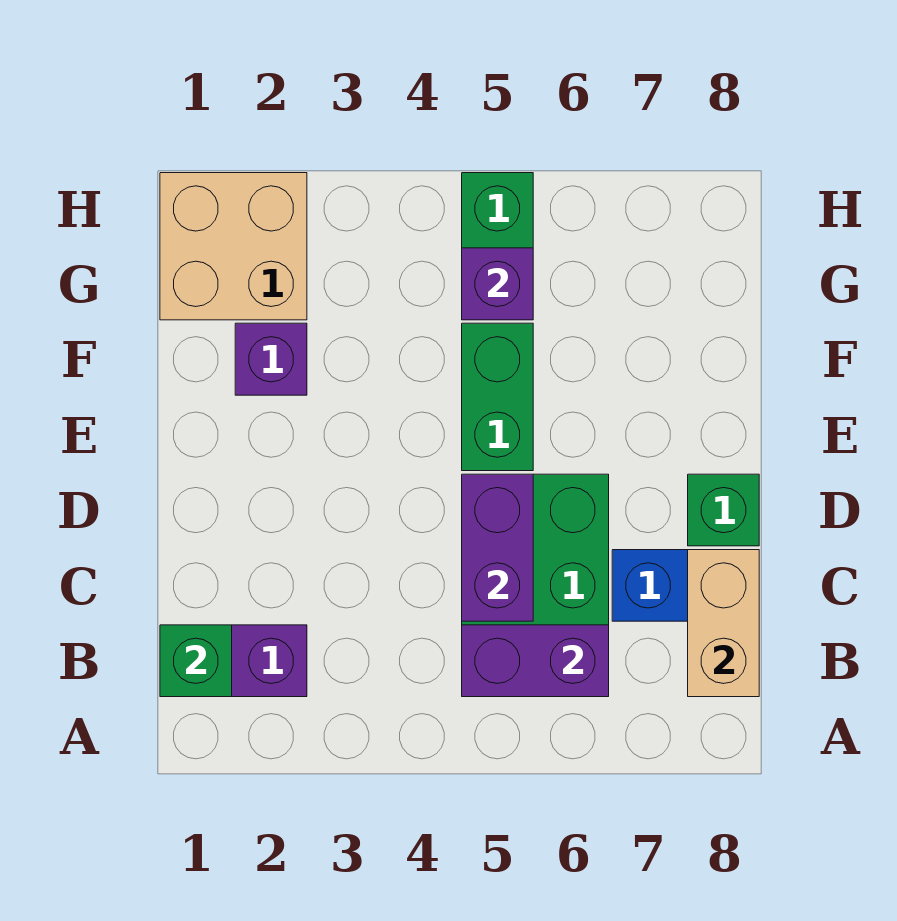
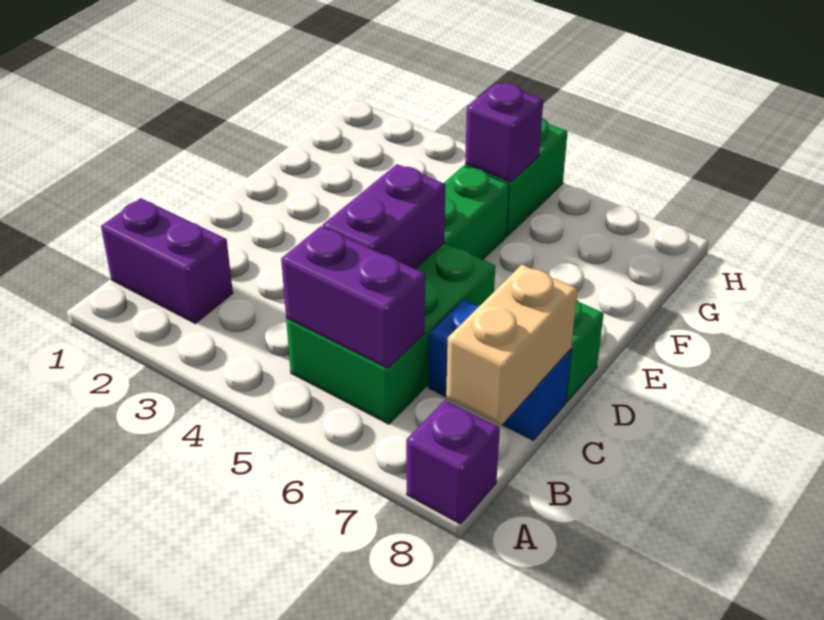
green 1x1 brick [160,625,232,697] -> none
purple 1x1 brick [235,323,307,395] -> purple 1x1 brick moved to [406,400,500,524]
tan 2x2 brick [160,173,307,320] -> none

